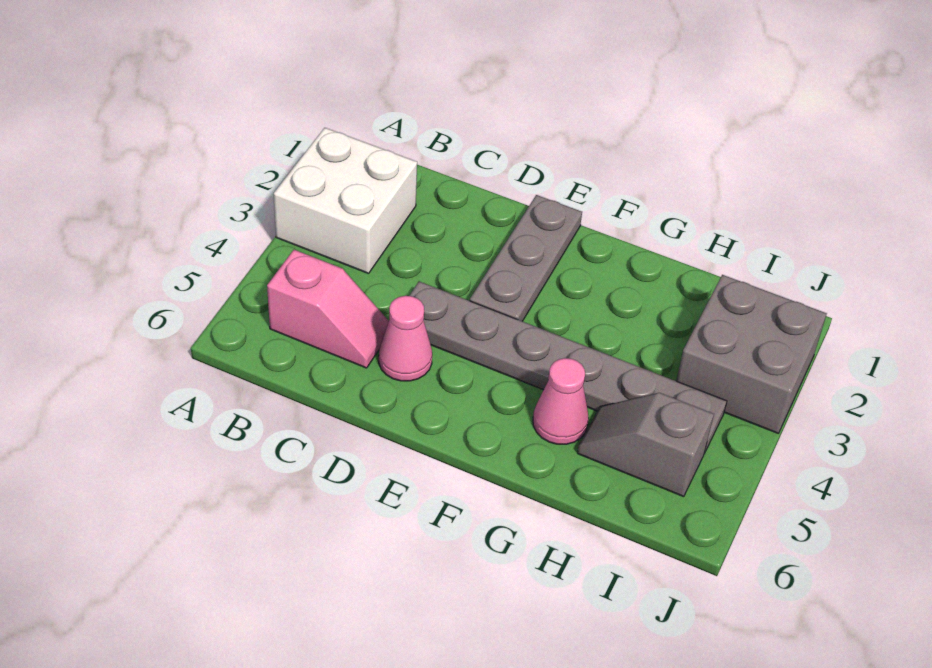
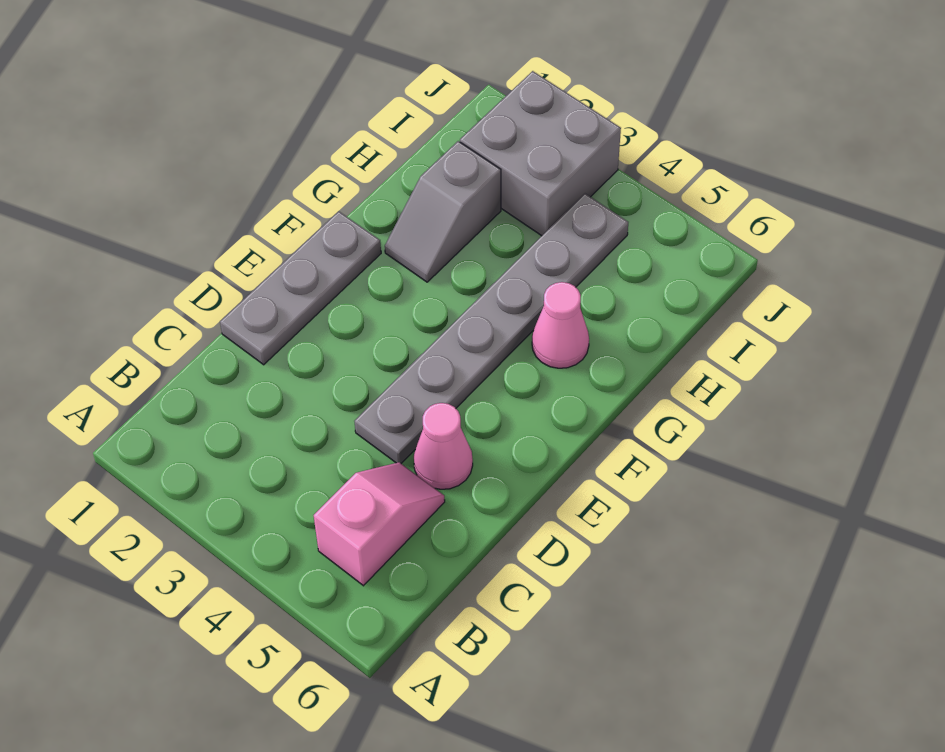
white 2x2 brick [274,128,417,273] -> none
grey 1x3 plate [470,195,582,321] -> grey 1x3 plate turned to [220,211,381,365]
grey 1x2 slope [577,393,714,497] -> grey 1x2 slope moved to [385,141,501,282]

